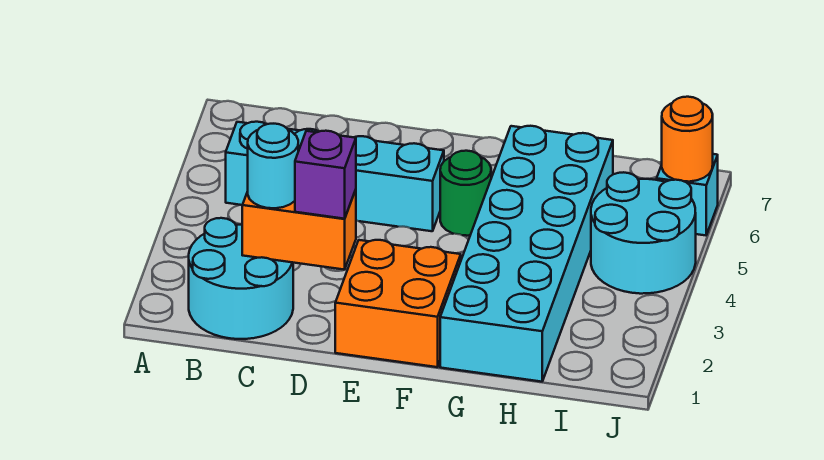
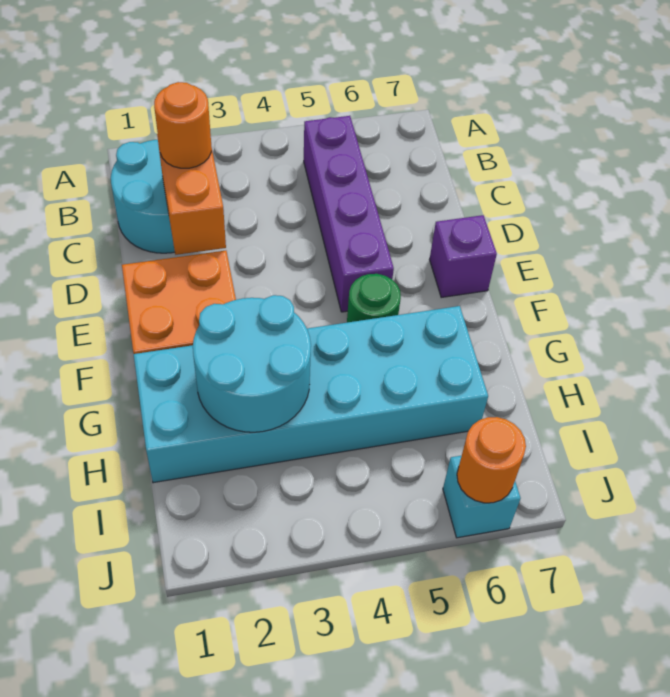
cyan 1x4 brick [226,122,444,231] -> purple 1x4 brick [304,116,394,312]
cyan 1x1 round brick [248,124,298,208] -> orange 1x1 round brick [154,82,211,168]
purple 1x1 brick [295,131,356,219] -> purple 1x1 brick moved to [430,215,497,297]
cyan 2x2 round brick [591,172,696,294] -> cyan 2x2 round brick moved to [193,295,311,432]

